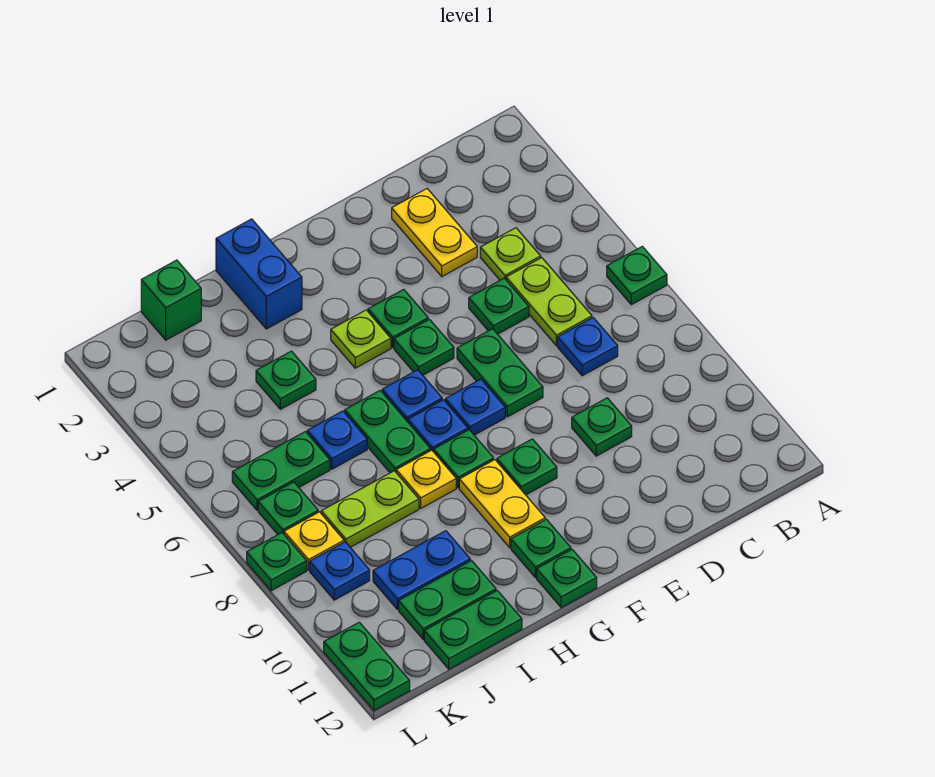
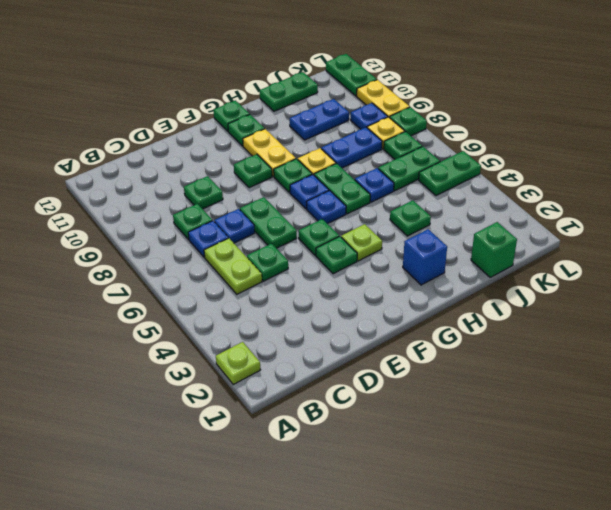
green 1x1 plate [607,246,667,305] -> green 1x1 plate moved to [173,204,212,240]
lime 1x1 plate [480,228,541,280] -> lime 1x1 plate moved to [216,342,260,384]
yellow 1x2 plate [392,189,477,276] -> yellow 1x2 plate moved to [357,80,410,118]
blue 1x1 plate [445,379,505,435] -> blue 1x1 plate moved to [214,209,255,243]
blue 1x2 brick [216,219,302,329] -> blue 1x1 brick [403,229,447,285]
lime 1x2 plate [321,471,419,547] -> blue 1x2 plate [321,127,382,168]
green 1x2 plate [399,561,496,639] -> green 1x2 plate moved to [419,151,481,196]

